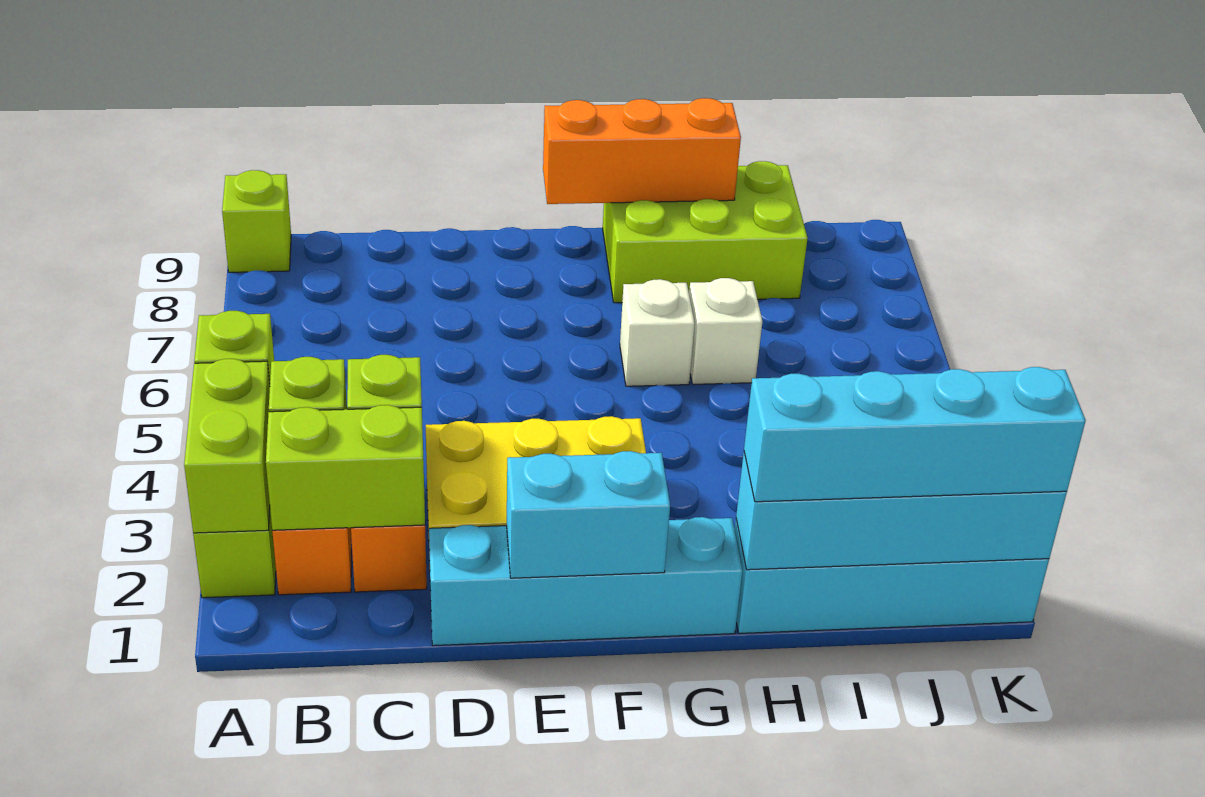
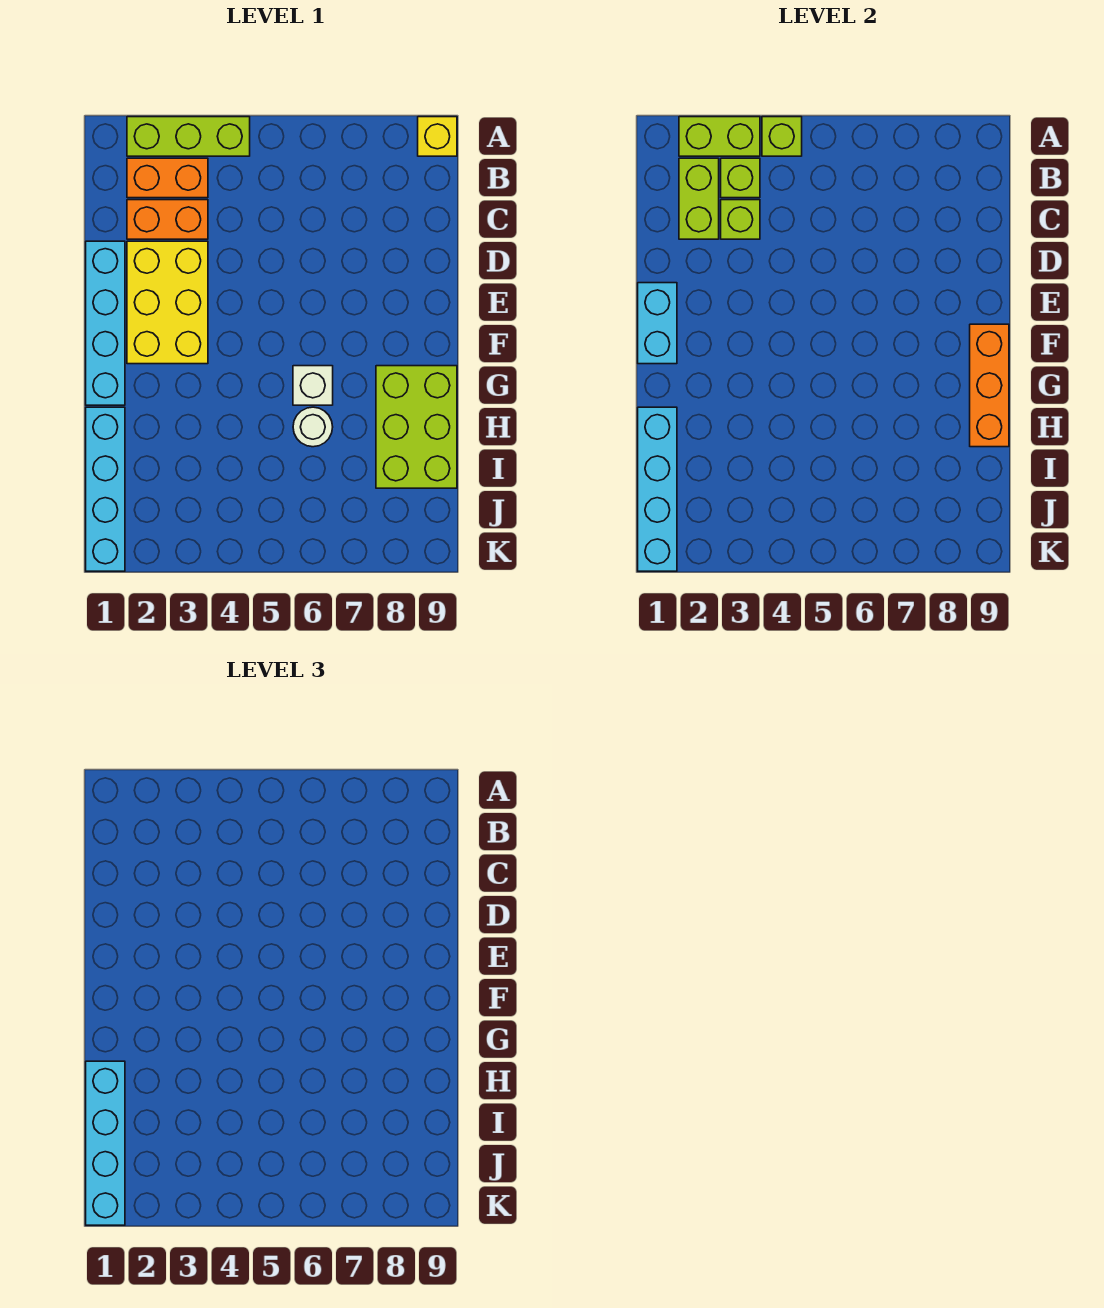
lime 1x1 brick [222,170,291,272] -> yellow 1x1 brick [418,117,457,156]
white 1x1 brick [689,278,762,384] -> white 1x1 round brick [293,407,333,447]

